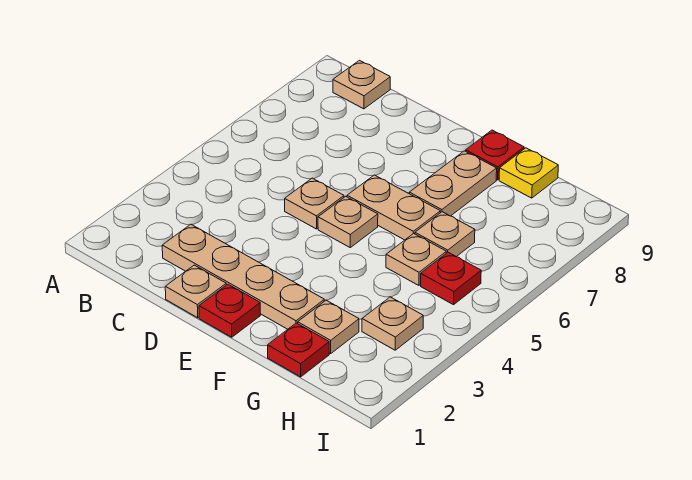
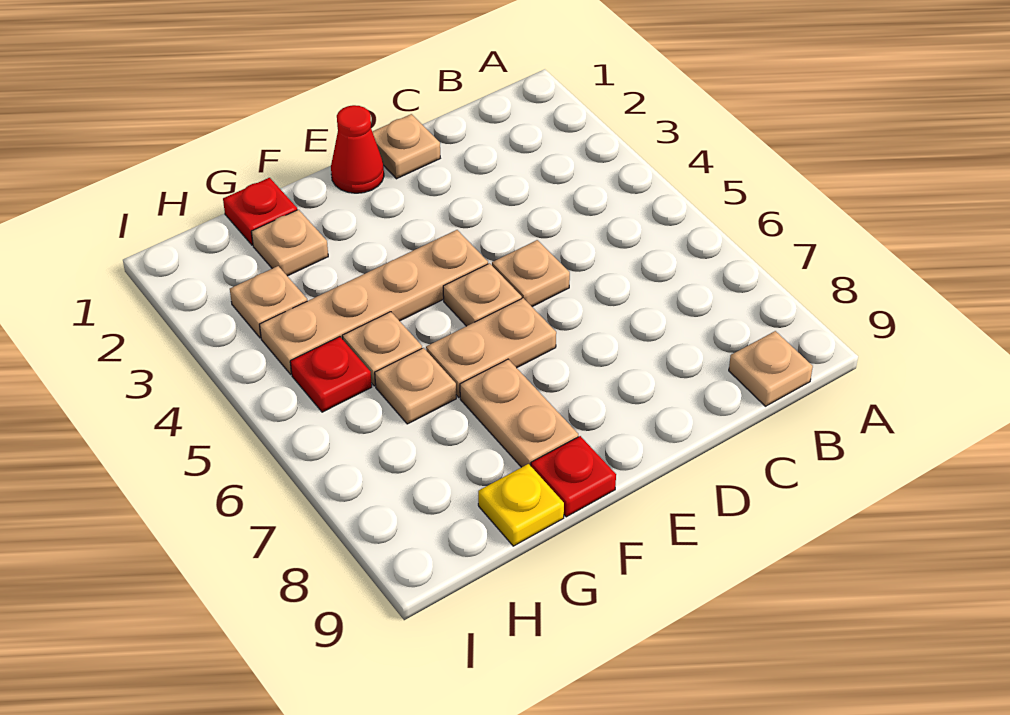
tan 1x4 plate [162,224,324,329] -> tan 1x4 plate moved to [260,230,488,374]
red 1x1 plate [199,284,260,337] -> red 1x1 cone [331,105,384,193]

